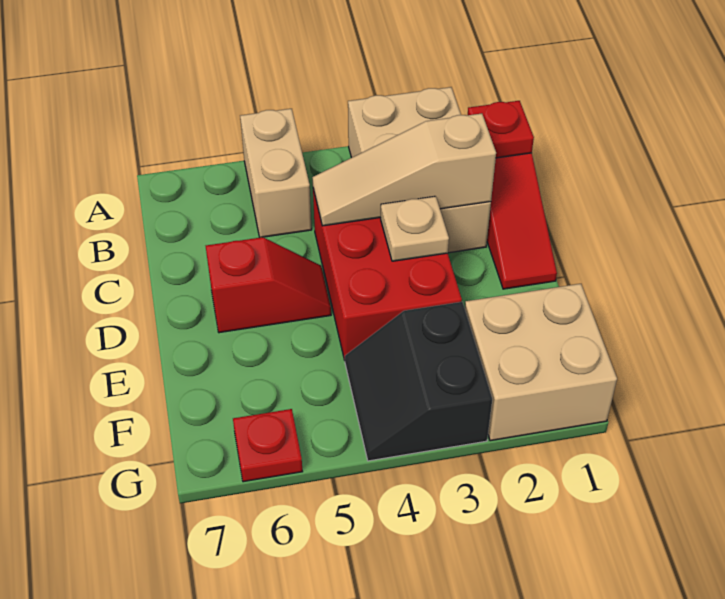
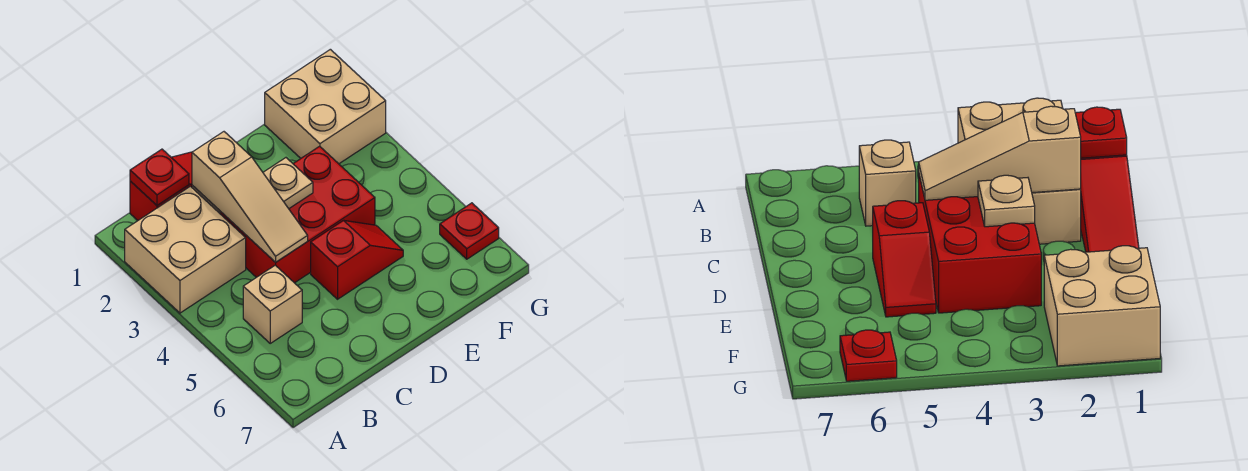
tan 1x2 brick [240,109,312,238] -> tan 1x1 brick [243,265,302,343]
red 1x2 slope [206,237,331,333] -> red 1x2 slope turned to [311,220,403,299]
black 2x2 slope [345,302,492,461] -> none

